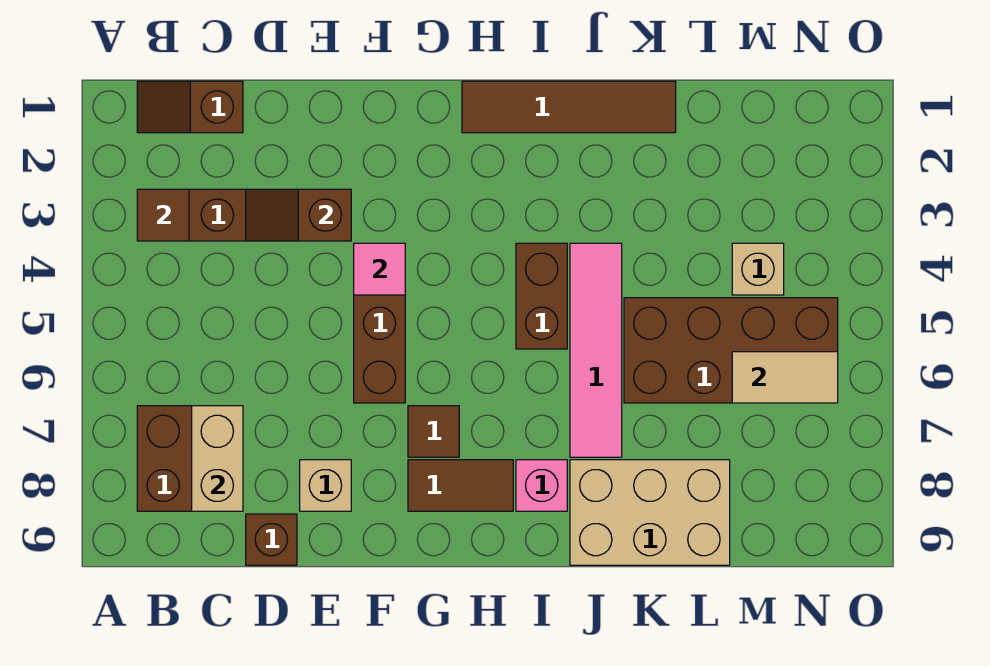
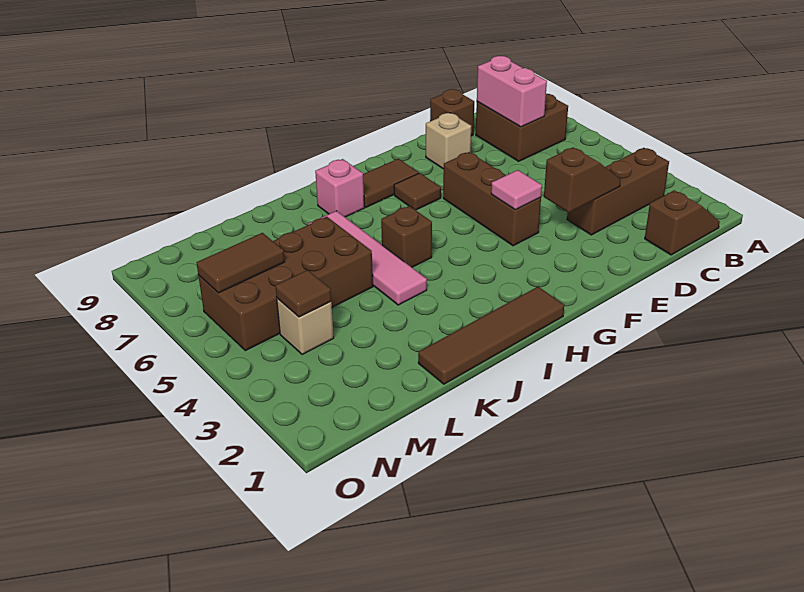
brown 1x1 tile [137,189,189,241] -> brown 1x1 tile moved to [275,270,331,317]
tan 1x2 brick [192,406,243,511] -> pink 1x2 brick [477,56,547,127]
brown 1x2 brick [516,243,567,349] -> brown 1x1 brick [381,206,432,267]
tan 2x3 brick [570,460,730,565] -> none
tan 1x2 tile [732,352,838,403] -> brown 1x2 tile [197,233,285,293]

